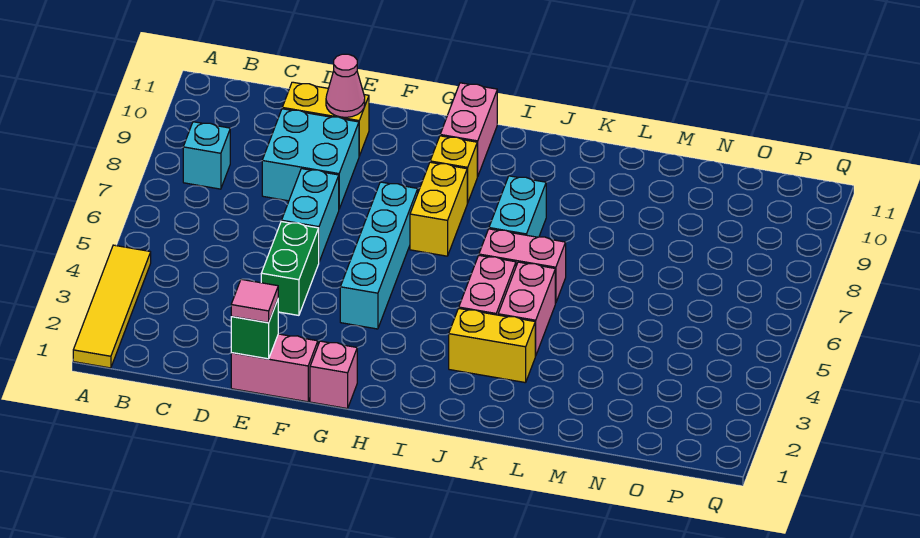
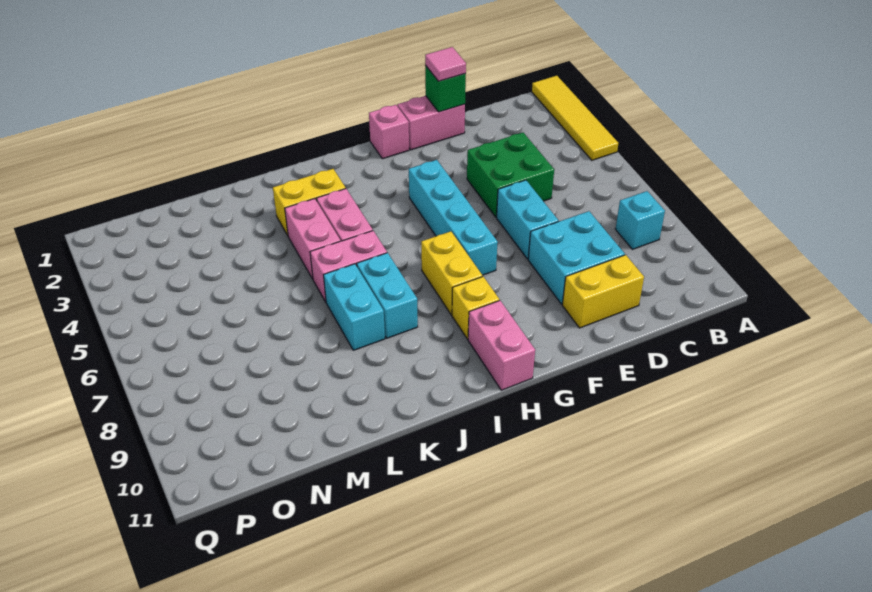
green 1x2 brick [261,222,319,315] -> green 2x2 brick [467,133,554,217]
pink 1x1 cone [326,54,365,117] -> none
none -> cyan 1x2 brick [324,264,385,350]

